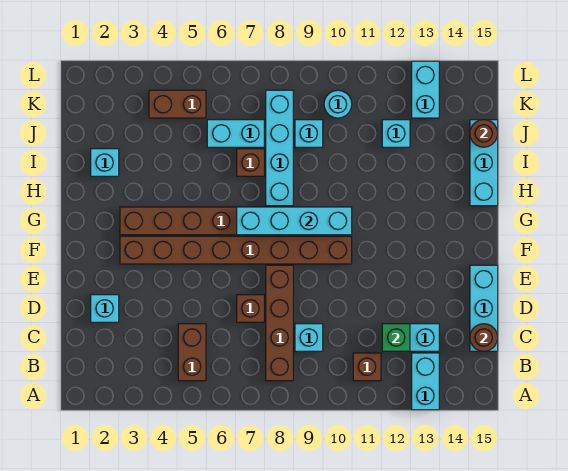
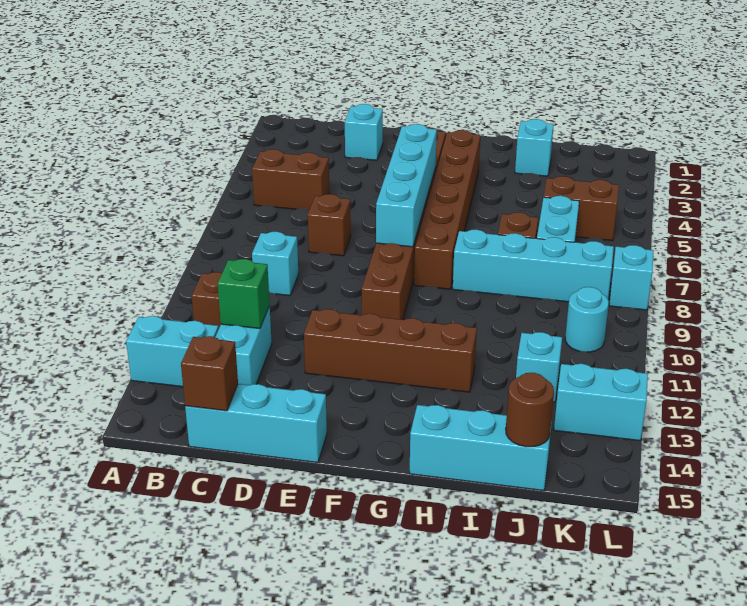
brown 1x4 brick [266,265,293,381] -> brown 1x4 brick moved to [304,309,477,392]
brown 1x1 round brick [470,324,498,351] -> brown 1x1 brick [181,336,238,411]
cyan 1x4 brick [237,207,352,235] -> cyan 1x4 brick moved to [376,124,437,247]
cyan 1x1 brick [295,120,323,147] -> cyan 1x1 brick moved to [609,245,654,310]
brown 1x2 brick [149,90,206,118] -> brown 1x2 brick turned to [544,176,619,241]

